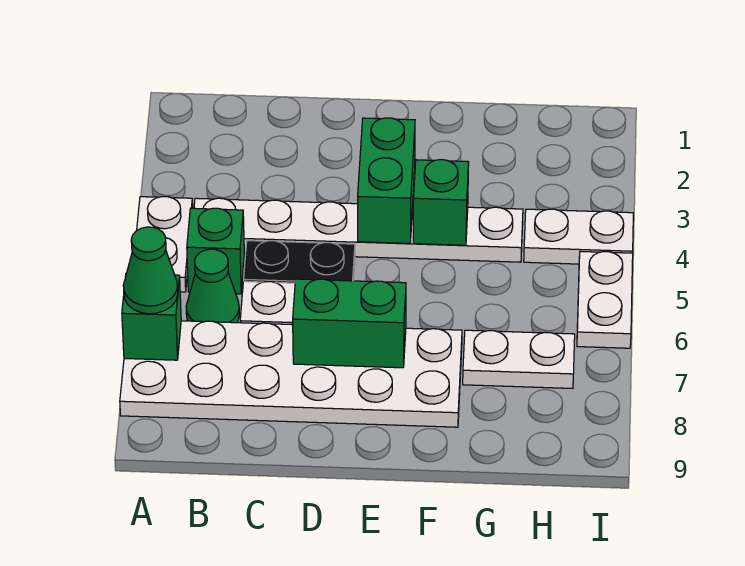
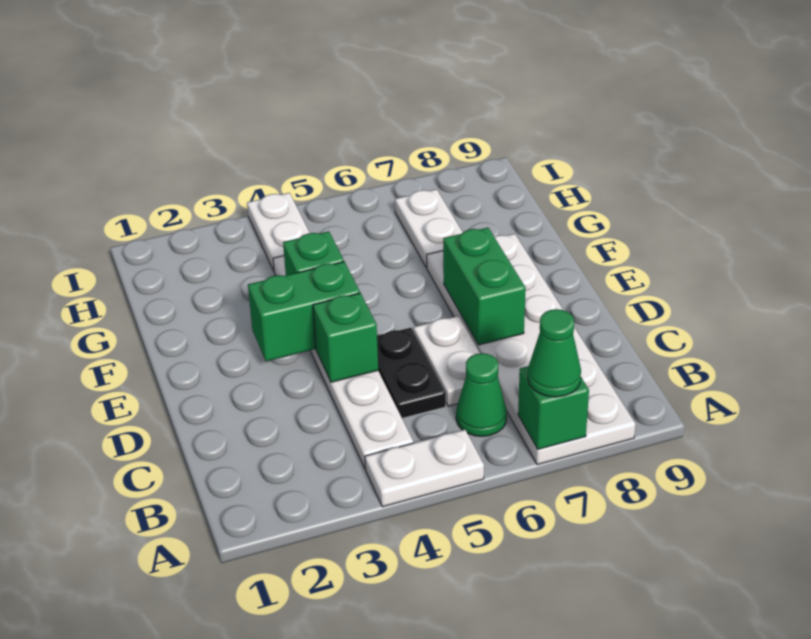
green 1x1 brick [187,208,244,294] -> green 1x1 brick moved to [313,293,378,382]
white 1x2 plate [577,251,633,348] -> none

